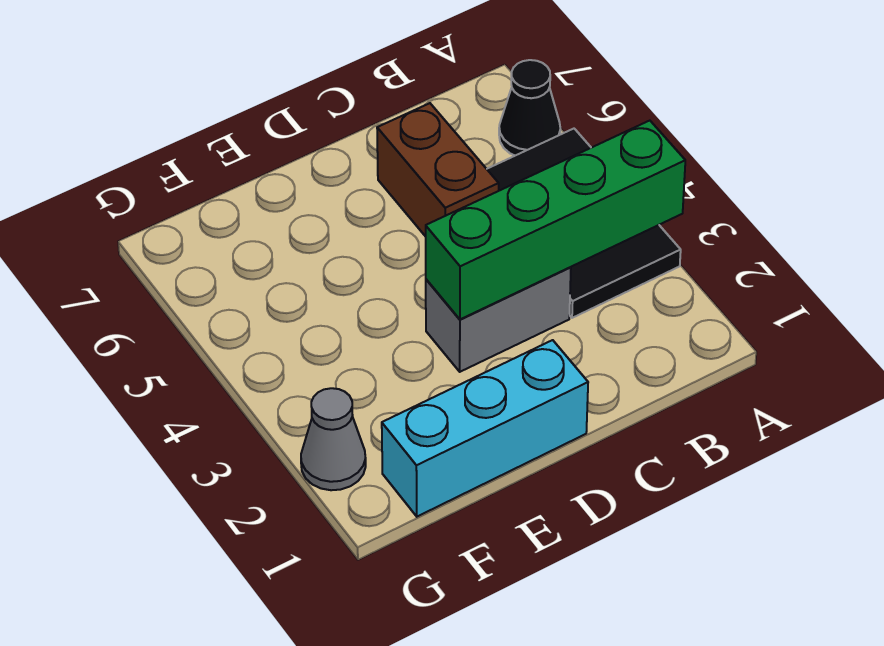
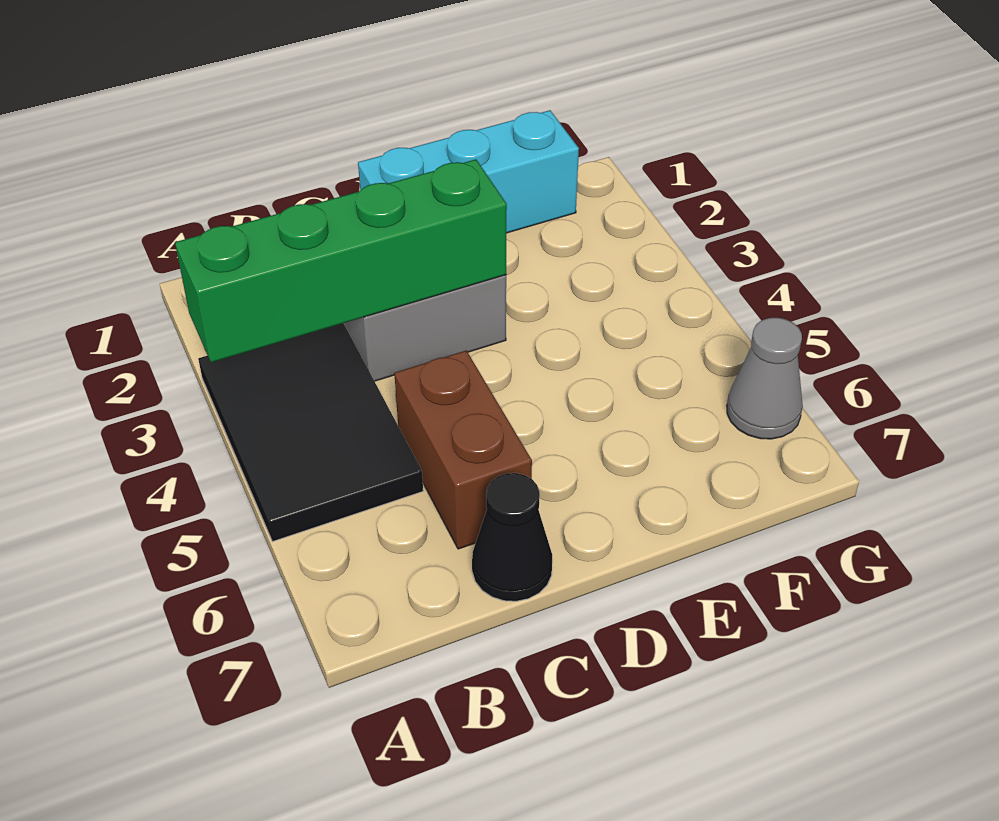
black 1x1 cone [499,60,560,156] -> black 1x1 cone moved to [472,473,552,601]
grey 1x1 cone [301,388,366,490] -> grey 1x1 cone moved to [727,318,803,439]

